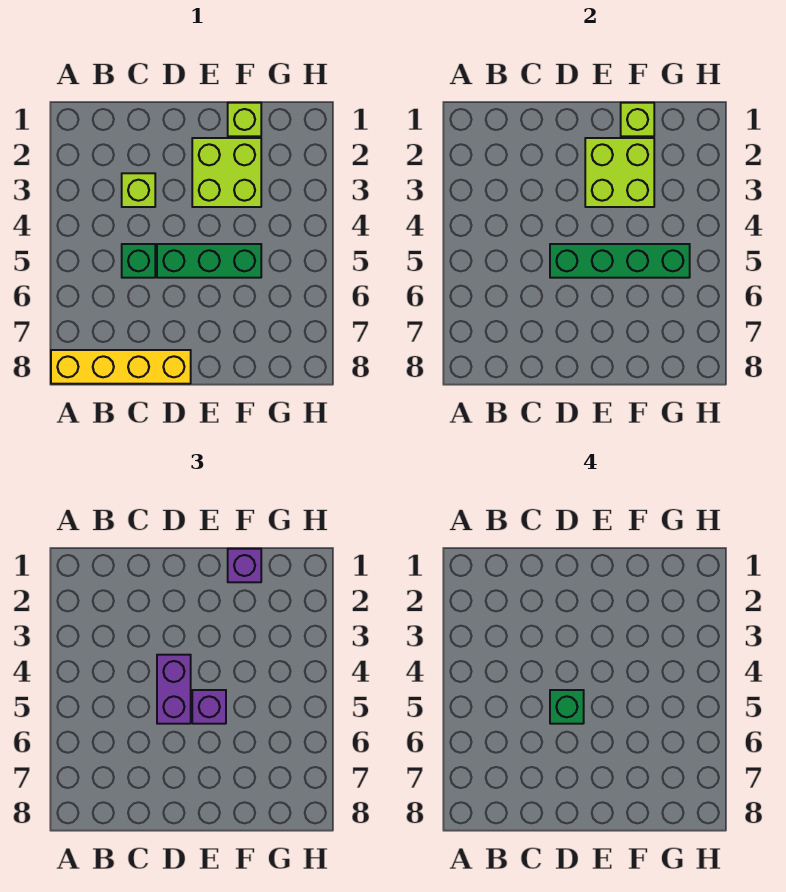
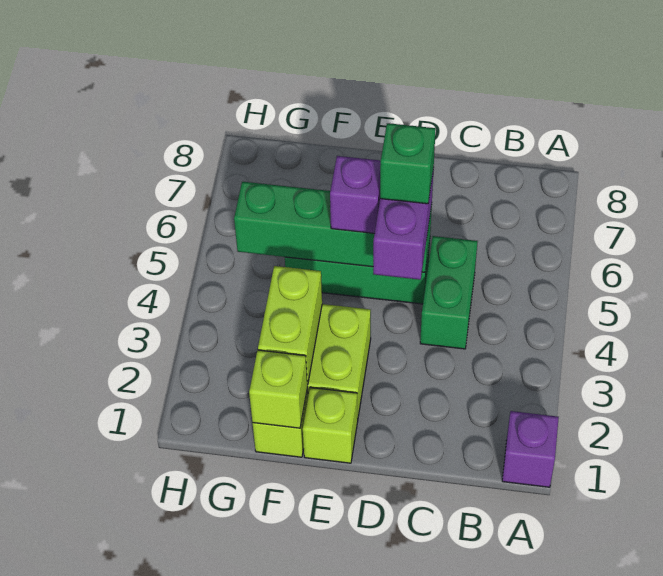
yellow 1x4 brick [51,350,191,384] -> none
lime 1x1 brick [122,173,155,207] -> lime 1x1 brick moved to [303,387,358,463]
green 1x1 brick [122,244,155,278] -> green 1x2 brick [420,236,478,349]
lime 2x2 brick [585,138,654,207] -> lime 1x2 brick [258,266,322,385]
purple 1x1 brick [228,549,261,582] -> purple 1x1 brick moved to [502,411,559,487]

